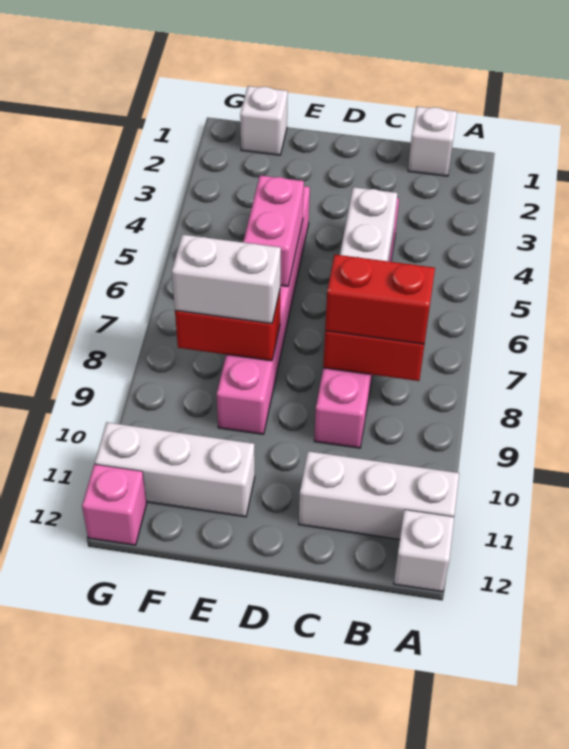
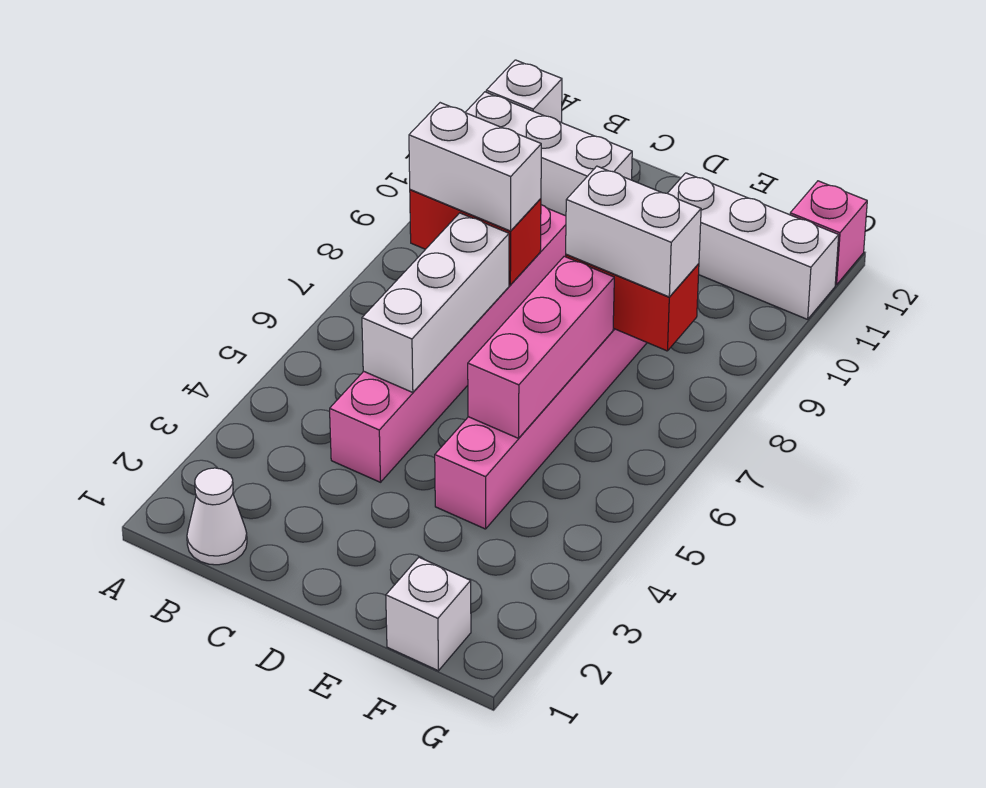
white 1x1 brick [408,107,457,176] -> white 1x1 cone [187,468,247,565]
red 1x2 brick [325,255,435,344] -> white 1x2 brick [409,103,541,231]
pink 1x2 brick [243,175,304,286] -> pink 1x3 brick [468,256,614,438]

